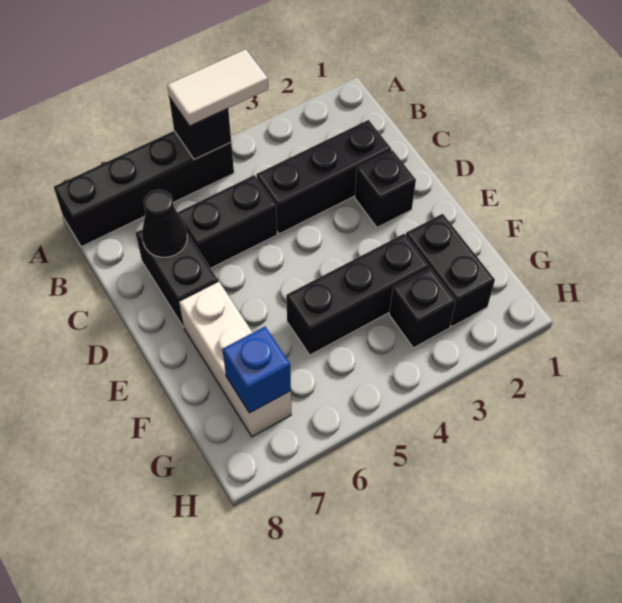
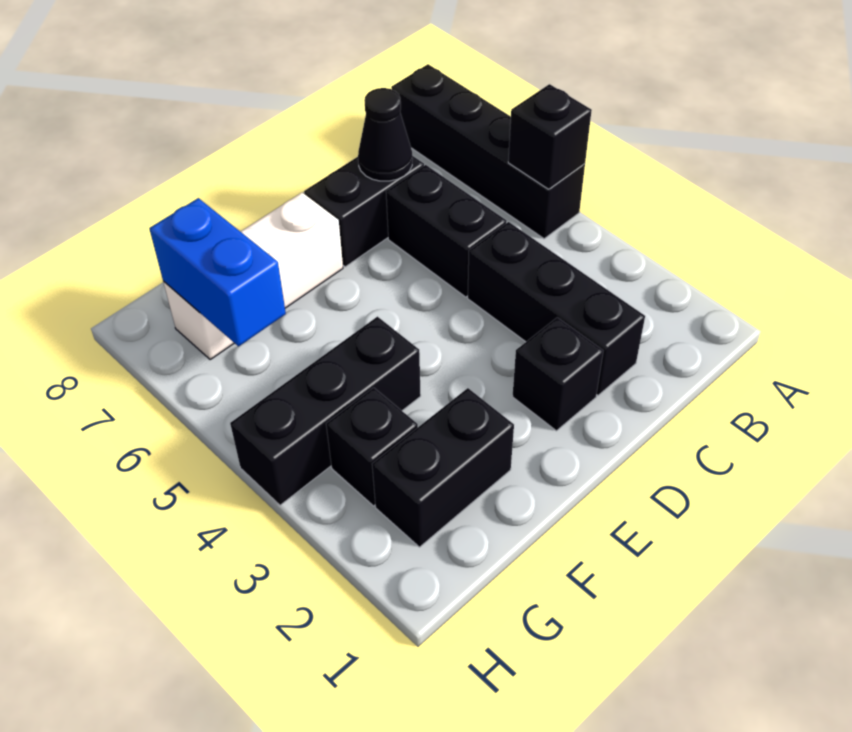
white 1x2 tile [167,49,268,126] -> none
black 1x3 brick [286,234,429,355] -> black 1x3 brick turned to [230,317,421,505]
blue 1x1 brick [222,327,291,413] -> blue 1x2 brick [149,198,286,346]

